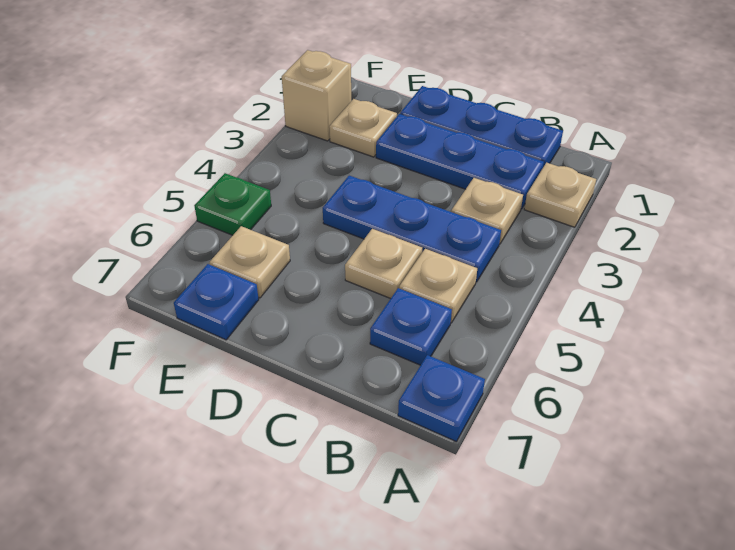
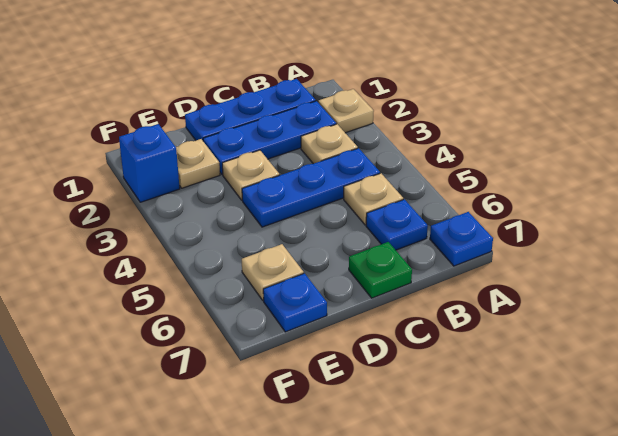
tan 1x1 plate [345,229,422,299] -> tan 1x1 plate moved to [222,150,280,200]
tan 1x1 brick [282,50,351,141] -> blue 1x1 brick [119,124,180,202]
green 1x1 plate [194,173,271,235] -> green 1x1 plate moved to [349,242,412,298]

